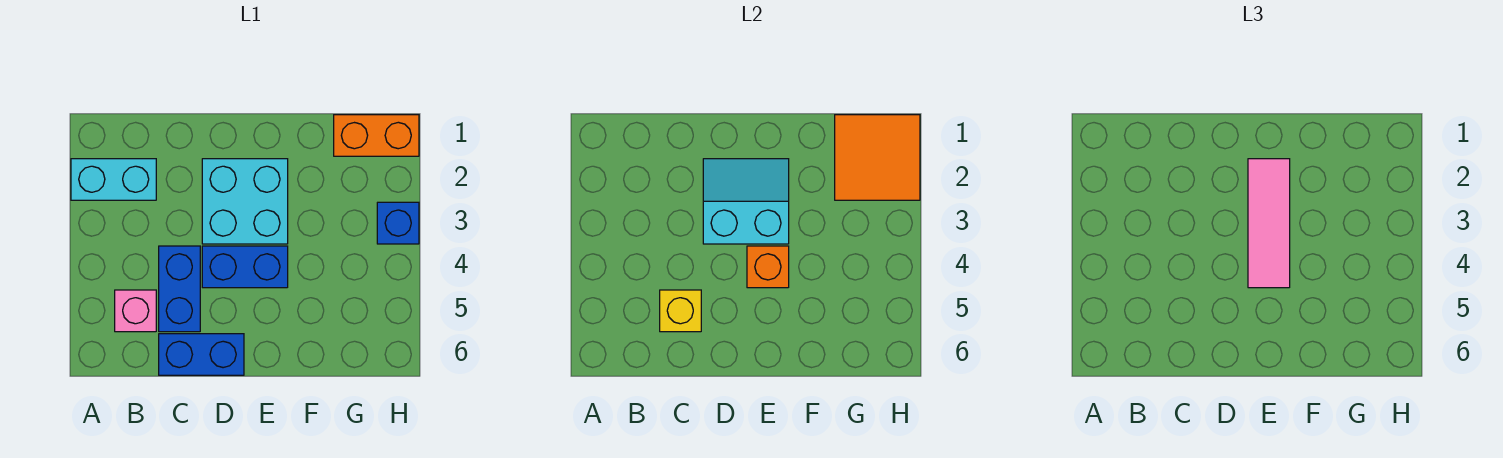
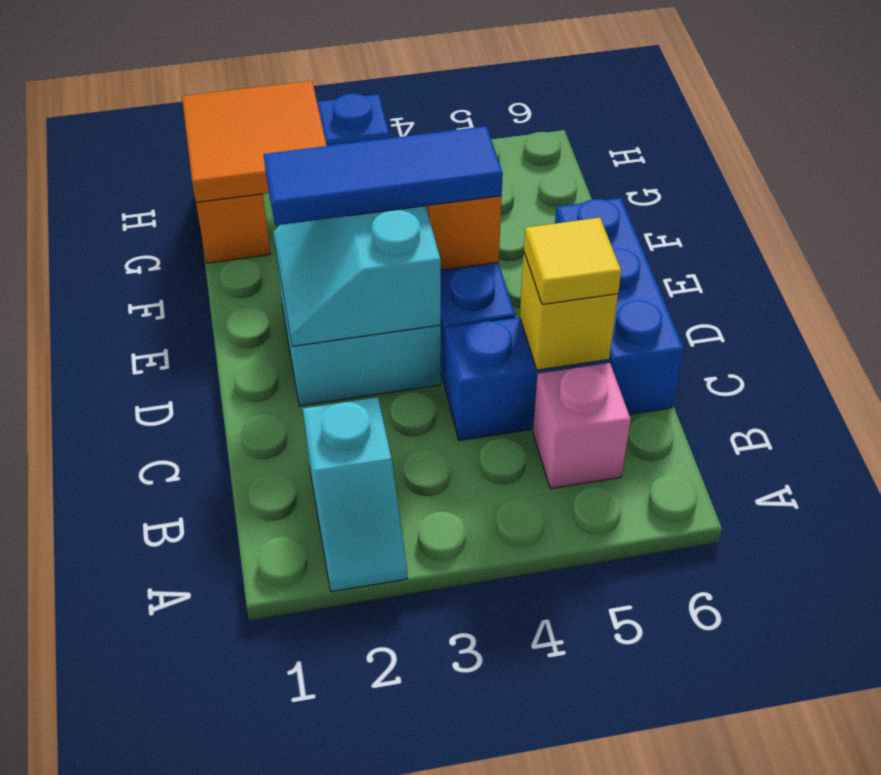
cyan 1x2 brick [71,159,156,200] -> cyan 1x2 slope [303,397,407,592]
none -> yellow 1x1 tile [524,218,621,304]
blue 1x2 brick [159,334,244,375] -> blue 1x3 brick [555,198,684,414]
pink 1x3 tile [1248,159,1290,288] -> blue 1x3 tile [264,126,503,226]

